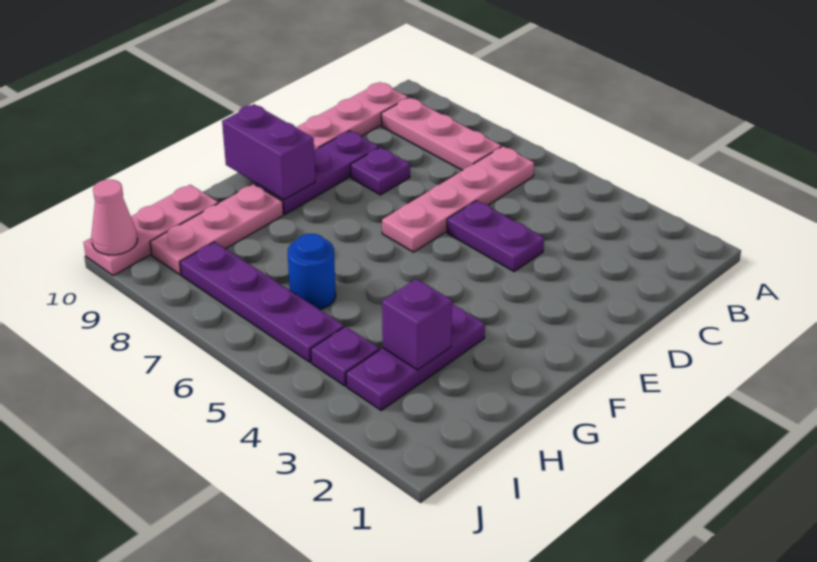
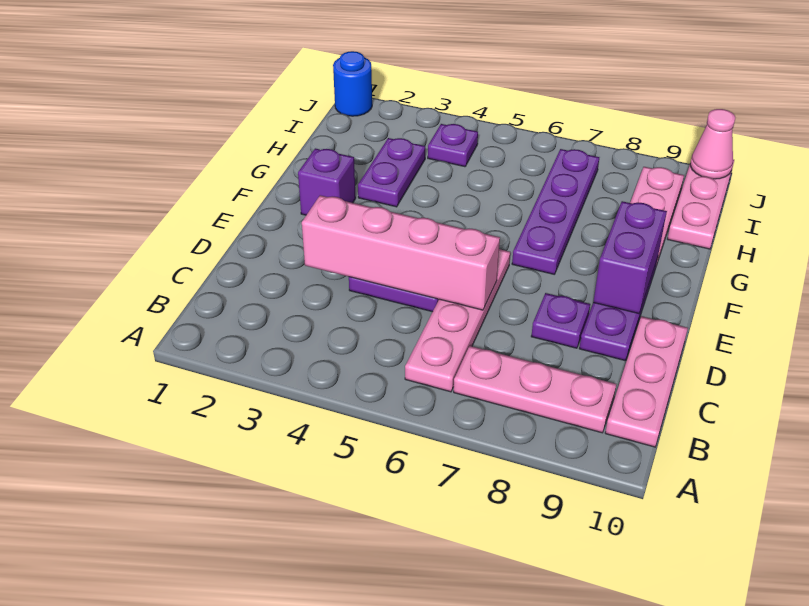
none -> pink 1x4 brick [302,195,500,310]
purple 1x2 brick [222,104,315,200] -> purple 1x2 brick turned to [593,201,667,314]
purple 1x3 plate [346,304,485,410] -> purple 1x2 plate [358,138,425,207]
purple 1x1 brick [382,279,452,370] -> purple 1x1 brick moved to [298,148,356,215]
blue 1x1 round brick [288,234,336,310] -> blue 1x1 round brick moved to [333,51,372,116]
purple 1x4 plate [180,242,344,362] -> purple 1x4 plate turned to [512,149,599,274]

